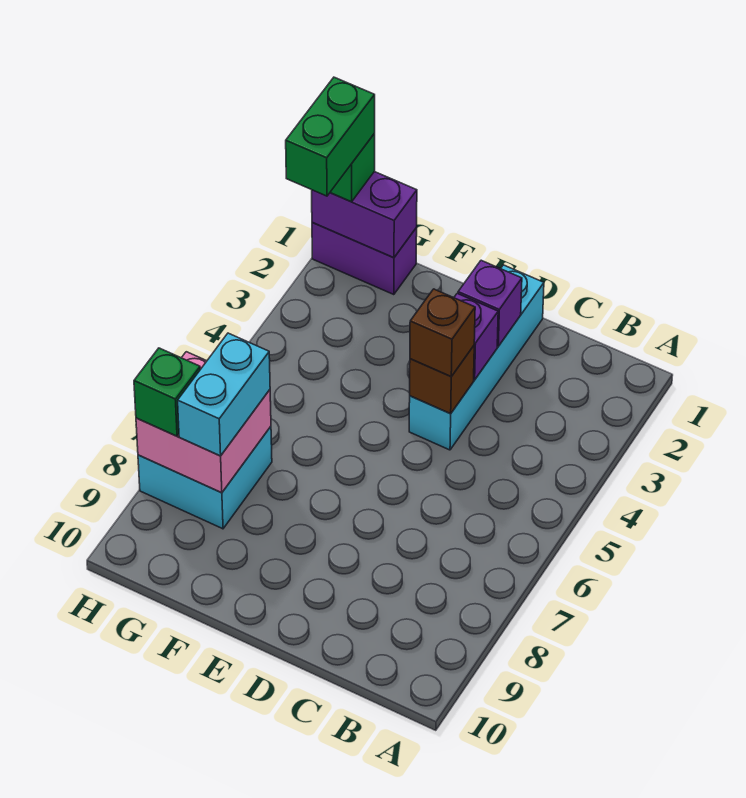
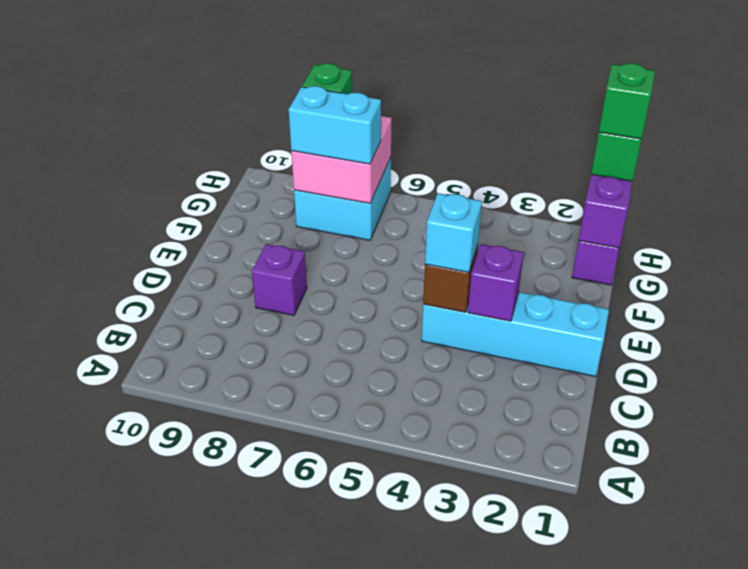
purple 1x1 brick [458,260,522,346] -> purple 1x1 brick moved to [252,244,307,315]
brown 1x1 brick [410,289,475,376] -> cyan 1x1 brick [425,193,482,272]
green 1x2 brick [286,77,375,196] -> green 1x1 brick [599,63,655,139]

